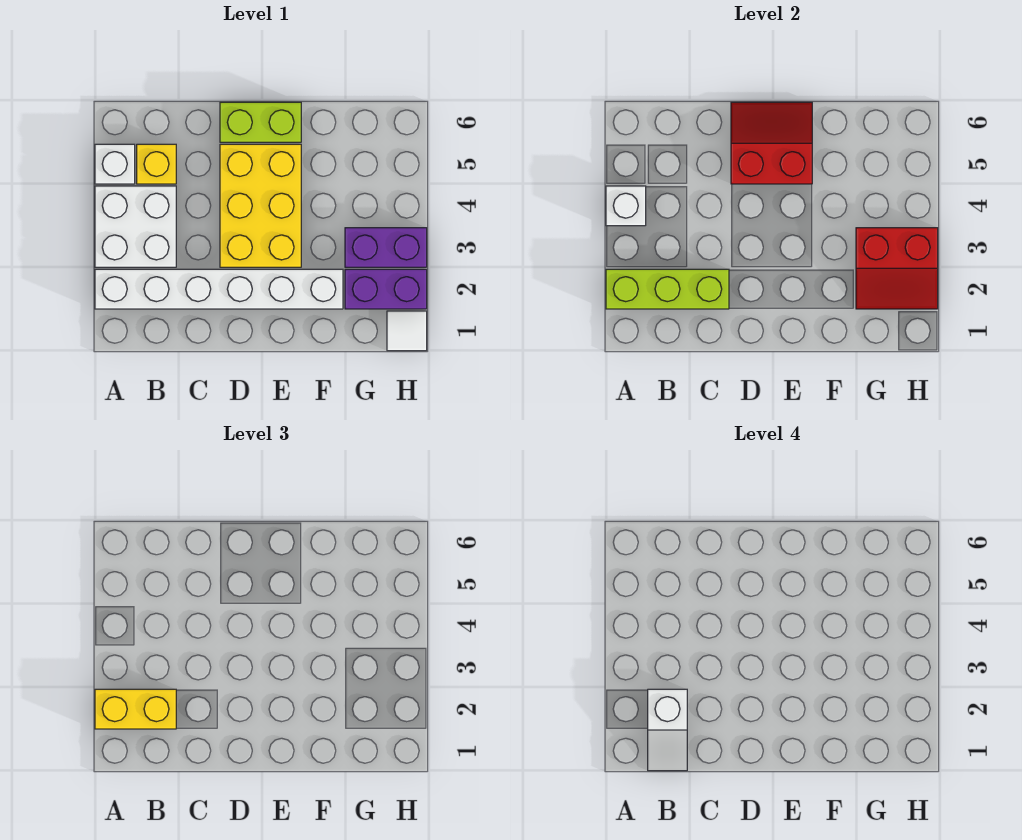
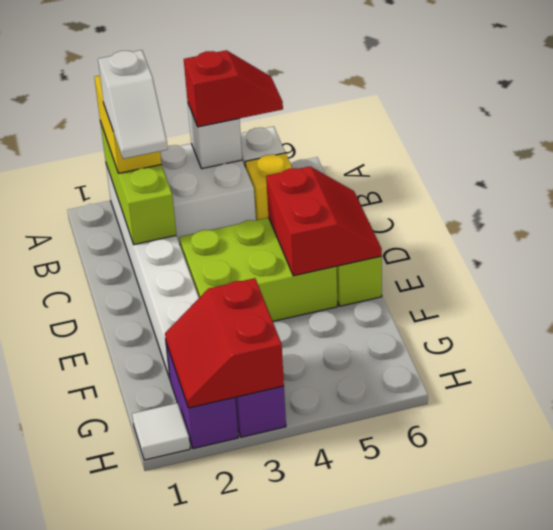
none -> red 1x2 slope [184,50,283,127]
white 1x2 slope [648,689,687,771] -> white 1x2 slope turned to [98,50,168,159]
yellow 2x3 brick [220,144,301,267] -> lime 2x3 brick [179,218,338,321]

